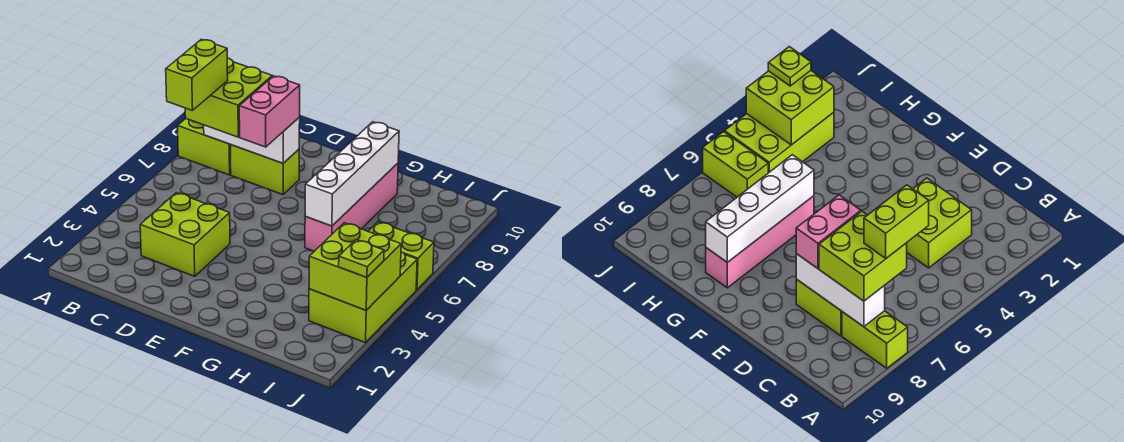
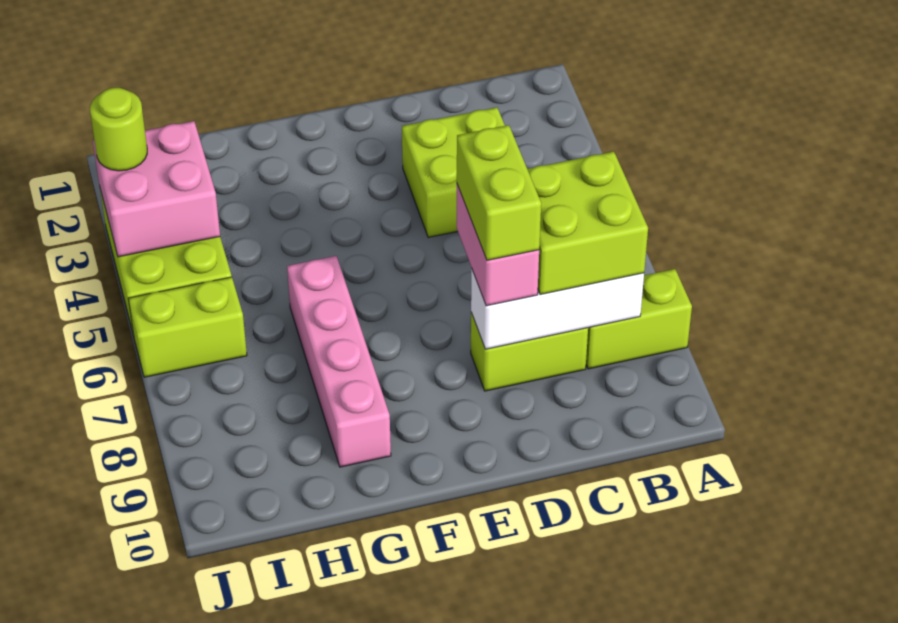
lime 1x2 brick [166,39,228,111] -> lime 1x2 brick moved to [457,125,541,260]
white 1x4 brick [305,122,399,226] -> none
lime 2x2 brick [309,223,401,310] -> pink 2x2 brick [93,121,220,257]
lime 1x1 plate [339,240,384,278] -> lime 1x1 round brick [90,88,147,171]

